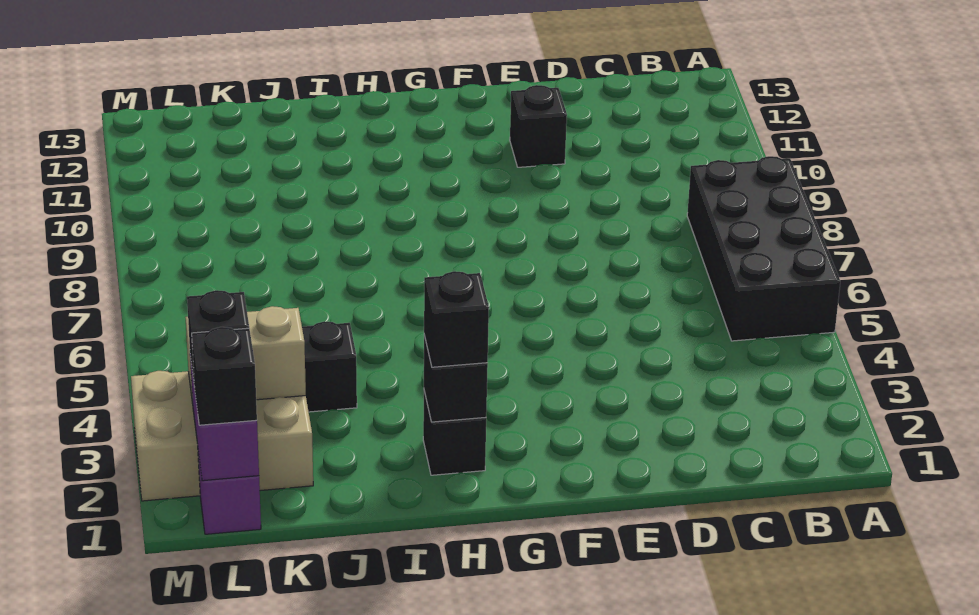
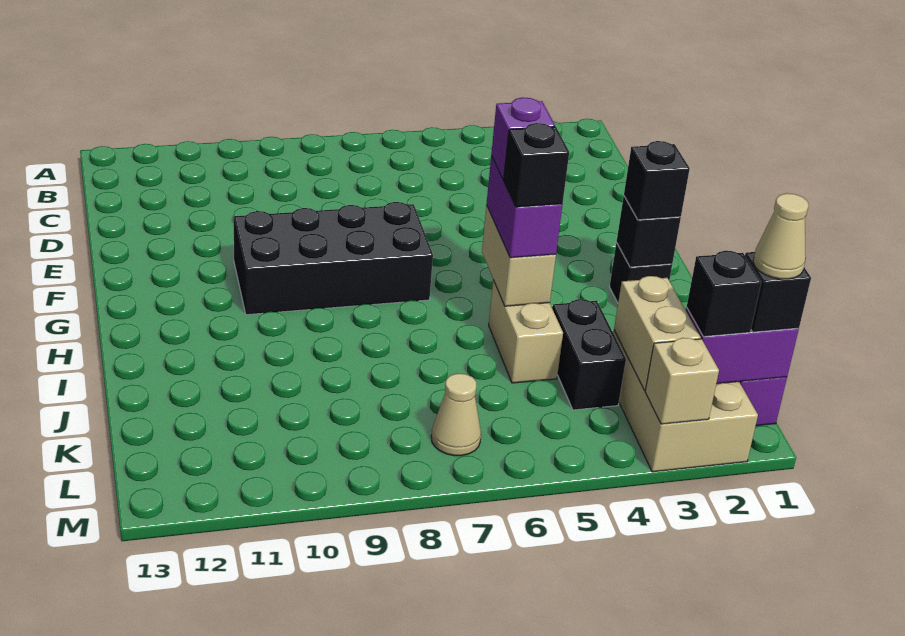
black 2x4 brick [687,156,840,341] -> black 2x4 brick moved to [234,202,433,315]
black 1x1 brick [510,85,567,167] -> black 1x1 brick moved to [504,123,569,207]
none -> tan 1x2 brick [482,205,556,306]
none -> purple 1x2 brick [487,156,562,258]
none -> purple 1x1 brick [491,97,555,180]
none -> tan 1x2 brick [489,280,563,383]
none -> tan 1x1 cone [753,193,809,279]
none -> tan 1x1 cone [431,373,481,456]
none -> tan 1x1 brick [645,338,719,424]

